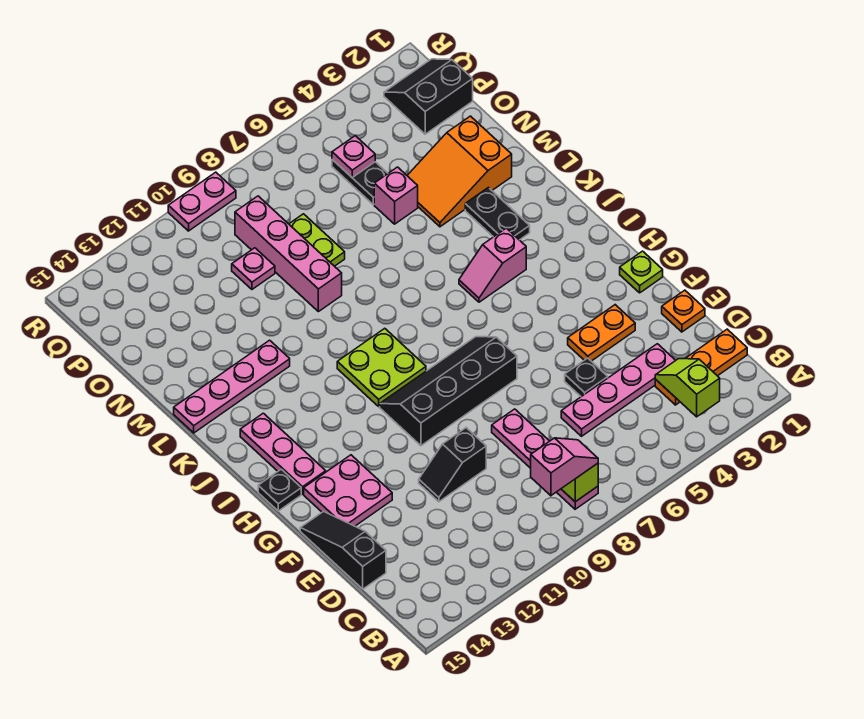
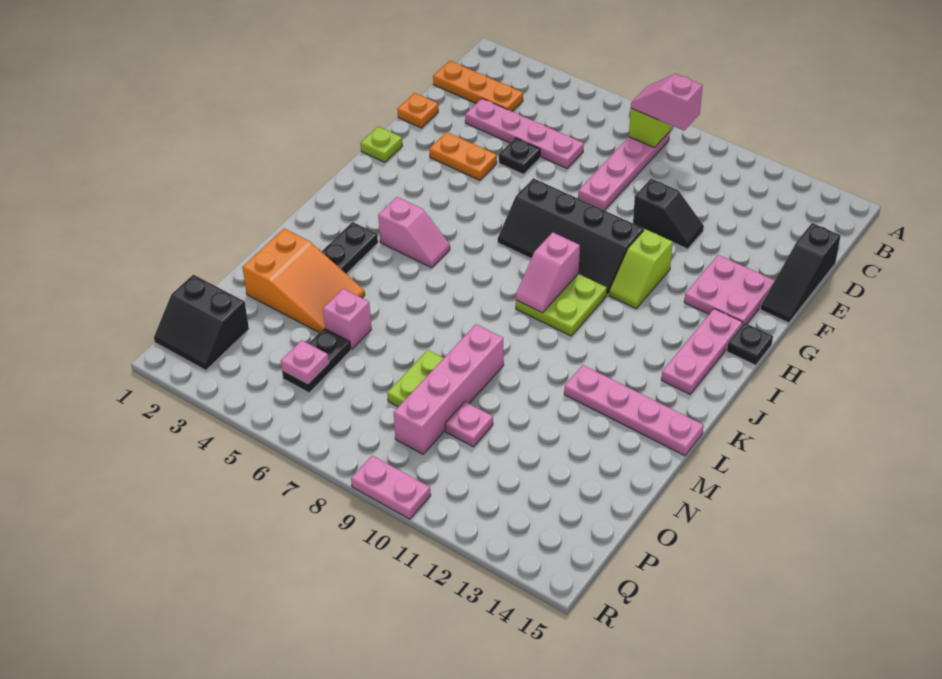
lime 1x2 slope [655,359,720,417] -> lime 1x2 slope moved to [609,229,673,308]
none -> pink 1x2 slope [516,232,580,313]

